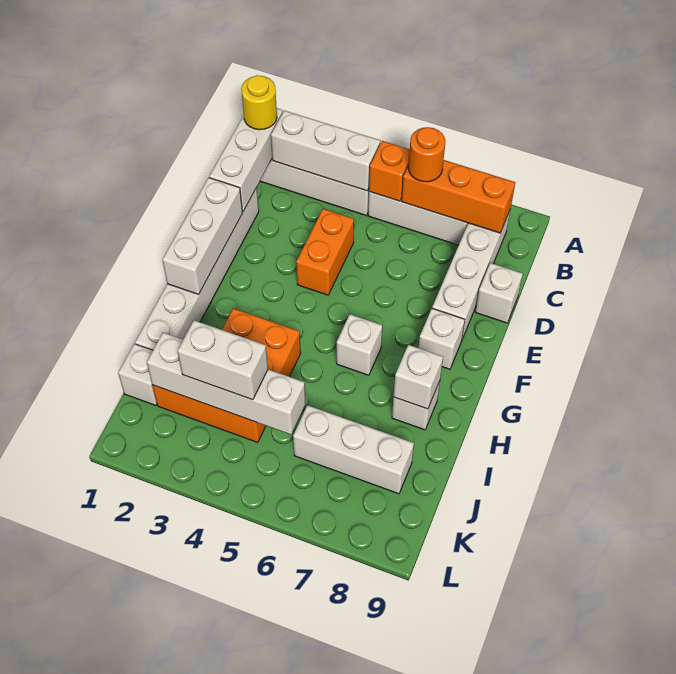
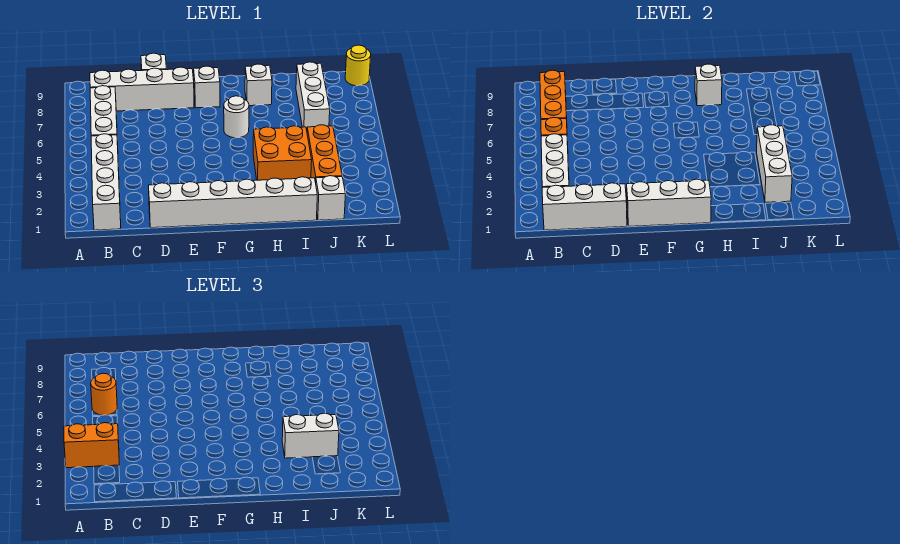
yellow 1x1 round brick [241,75,277,130] -> yellow 1x1 round brick moved to [345,45,371,86]
orange 1x2 brick [296,209,354,295] -> orange 1x2 brick moved to [64,423,119,468]
white 1x1 brick [337,314,382,375] -> white 1x1 round brick [224,96,249,138]
white 1x4 brick [147,333,305,434] -> white 1x3 brick [757,125,792,202]
white 1x2 brick [178,320,268,400] -> white 1x2 brick turned to [282,413,339,458]

